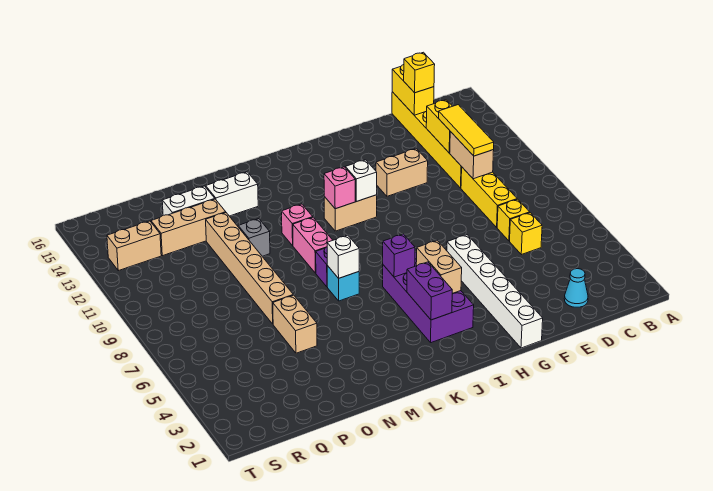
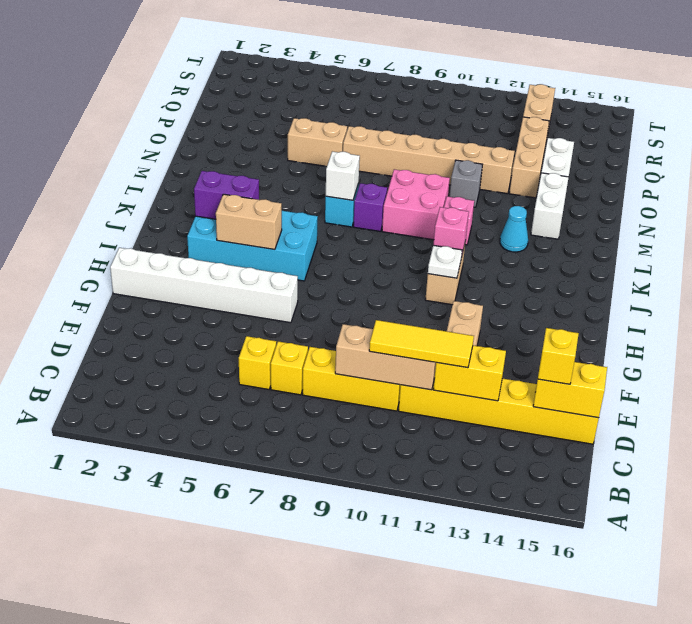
cyan 1x1 cone [564,269,588,307] -> cyan 1x1 cone moved to [500,206,528,252]
tan 1x2 brick [450,132,494,179] -> tan 1x3 brick [335,324,436,390]
purple 2x4 brick [383,252,474,343] -> cyan 2x4 brick [187,211,318,281]
white 1x1 brick [345,160,377,202] -> white 1x1 plate [428,245,462,278]
purple 1x1 brick [383,234,415,277] -> none
pink 1x2 brick [293,218,333,273] -> pink 2x2 brick [382,169,450,240]

